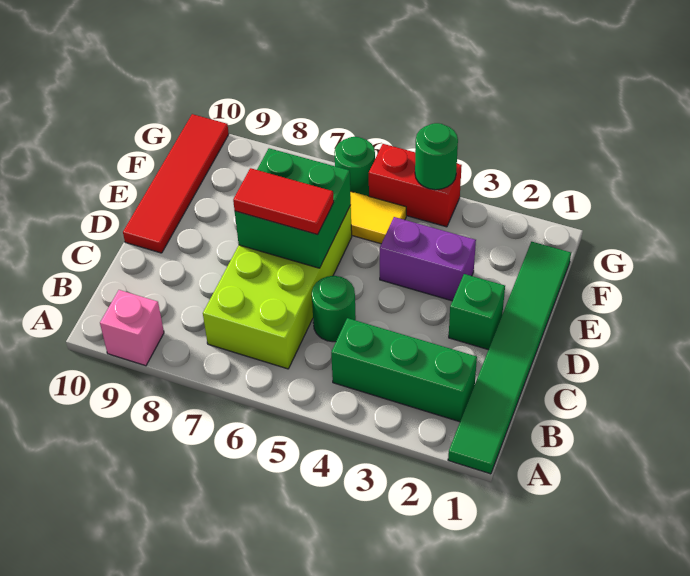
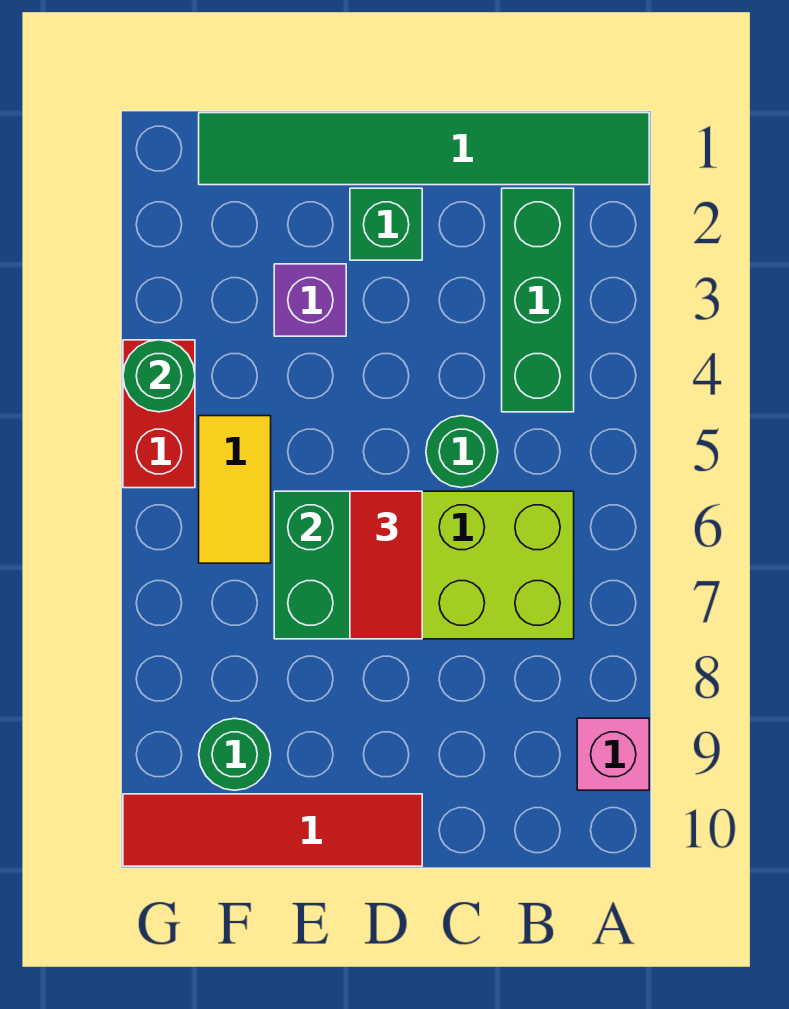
purple 1x2 brick [380,217,476,301] -> purple 1x1 brick [274,264,346,336]
green 1x1 round brick [334,137,375,196] -> green 1x1 round brick moved to [199,718,271,790]

